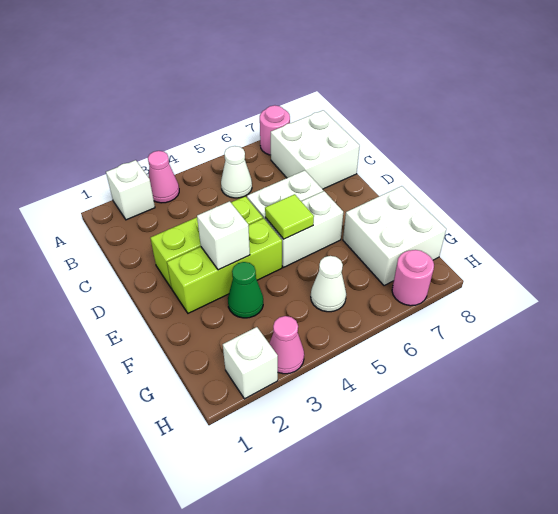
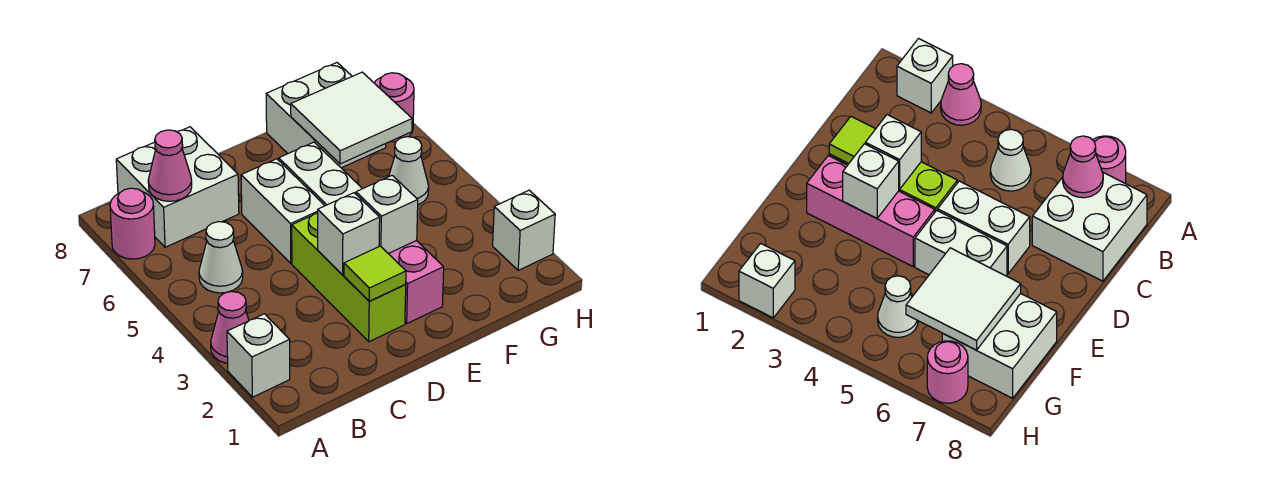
none -> white 1x1 brick [318,193,380,275]
lime 1x3 brick [167,218,282,313] -> pink 1x3 brick [389,241,444,323]
lime 1x1 tile [265,194,314,239] -> lime 1x1 tile moved to [344,246,406,301]
green 1x1 cone [228,262,263,318] -> none
none -> white 2x2 tile [291,72,412,164]
pink 1x1 cone [269,316,304,374] -> pink 1x1 cone moved to [148,130,192,201]

